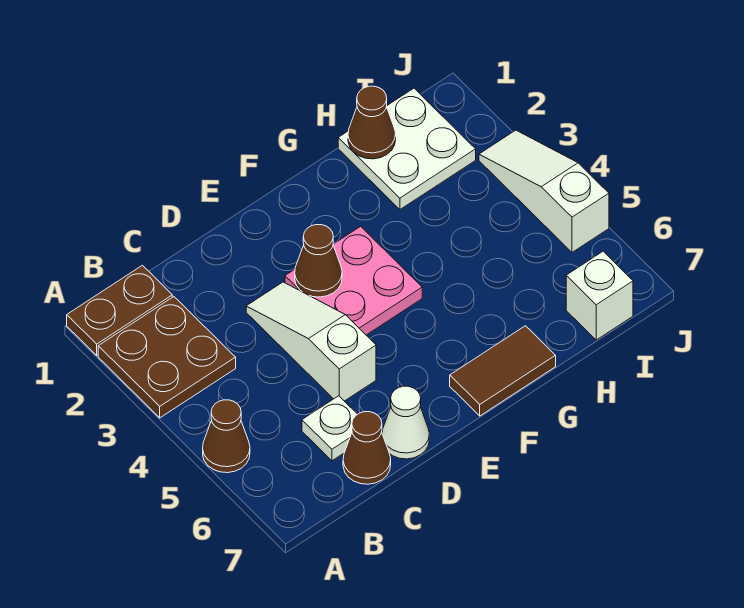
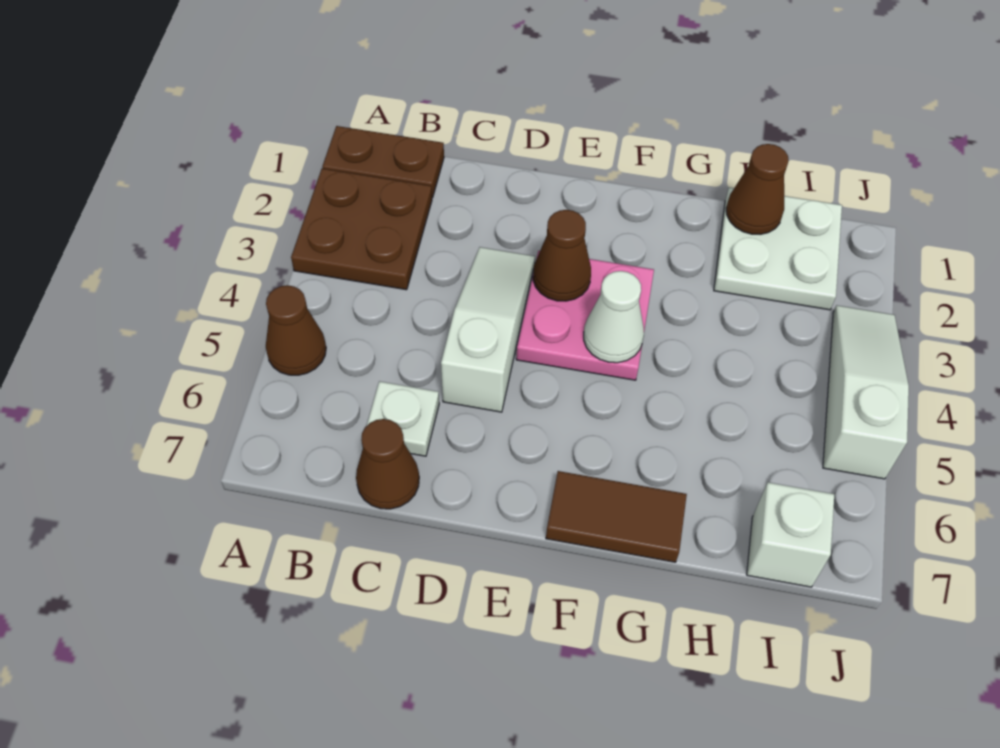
white 1x1 cone [382,386,429,459] -> white 1x1 cone moved to [584,271,644,363]

